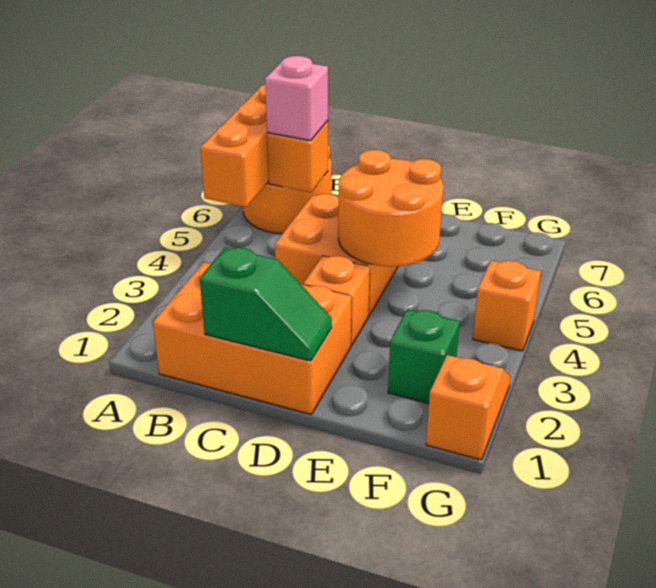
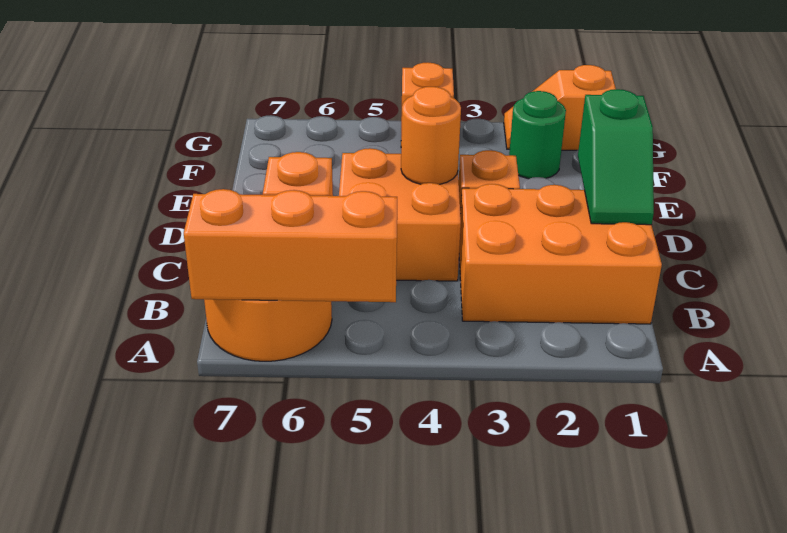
orange 2x3 brick [153,262,352,414] -> orange 2x3 brick turned to [459,184,662,324]
pink 1x1 brick [265,56,328,141] -> none
green 1x2 slope [200,248,332,361] -> green 1x2 slope turned to [578,89,654,225]
orange 2x2 round brick [338,150,443,267] -> orange 1x1 round brick [401,87,461,184]
green 1x1 brick [388,309,460,403] -> green 1x1 round brick [509,91,566,179]

